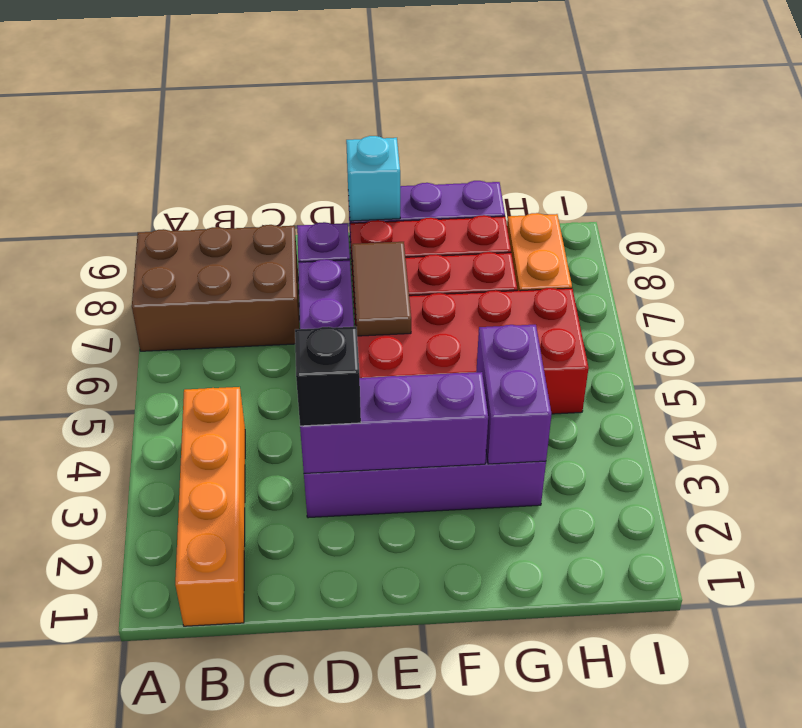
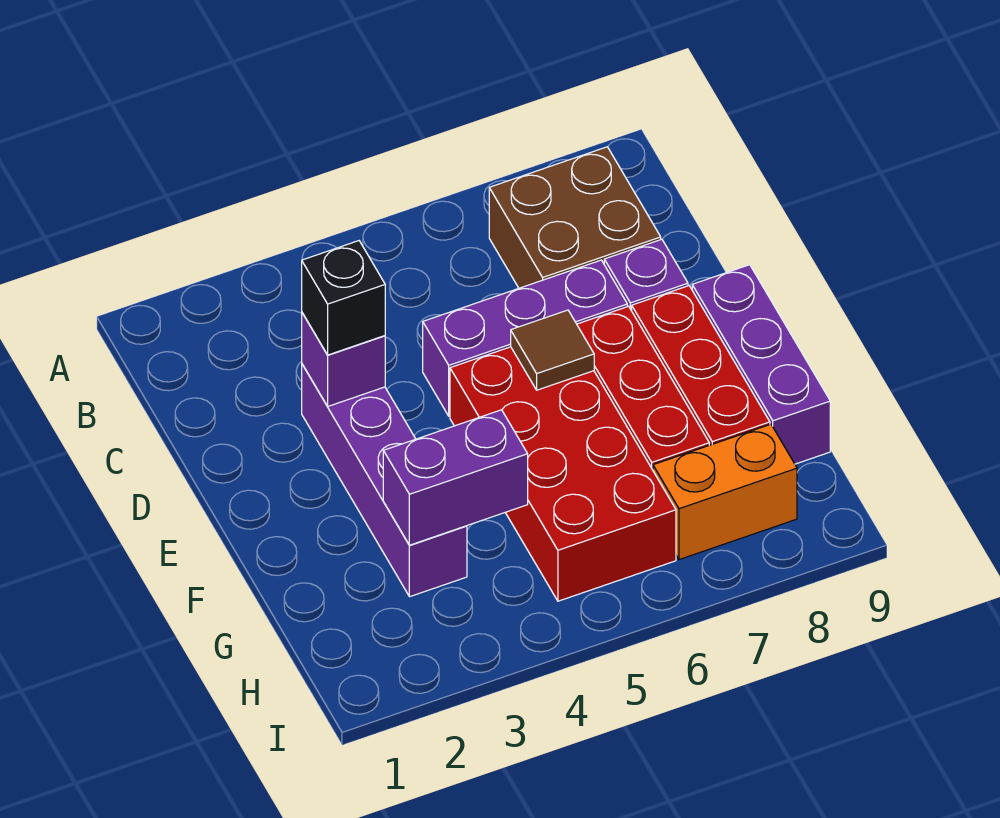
brown 2x3 brick [132,225,299,351] -> brown 2x2 brick [489,147,661,288]
orange 1x4 brick [175,387,245,626] -> none
purple 1x3 brick [300,372,488,473] -> purple 1x1 brick [302,313,385,406]
brown 1x2 tile [352,242,411,336] -> brown 1x1 tile [511,310,594,390]
cyan 1x1 brick [346,136,400,221] -> none

